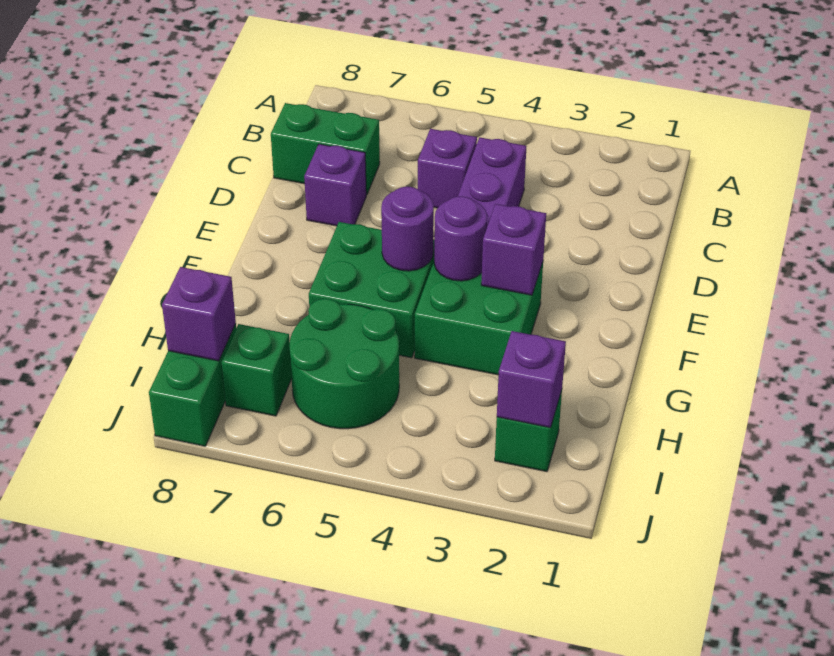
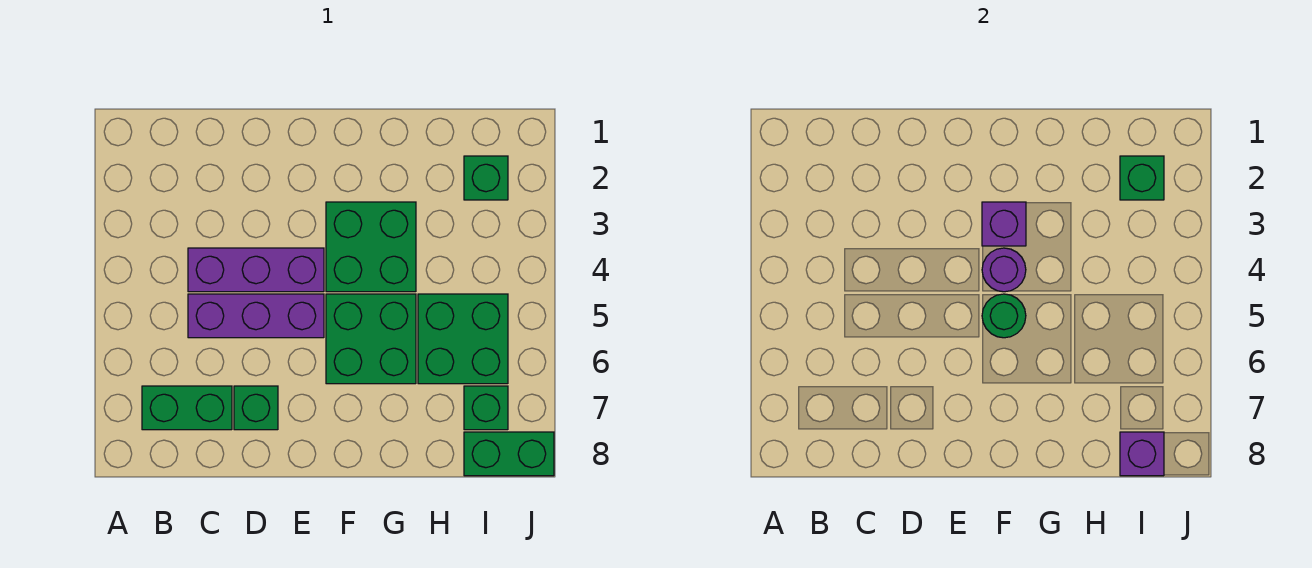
purple 1x1 brick [418,129,477,208] -> purple 1x3 brick [188,294,324,338]
green 1x2 brick [271,103,380,195] -> green 1x2 brick turned to [142,386,232,430]
purple 1x1 brick [304,144,366,226] -> green 1x1 brick [234,386,278,430]
purple 1x1 round brick [381,187,434,271] -> green 1x1 round brick [982,294,1026,338]
green 2x2 round brick [289,299,399,429] -> green 2x2 brick [418,294,508,384]
purple 1x1 brick [497,331,566,428] -> green 1x1 brick [1120,156,1164,200]

